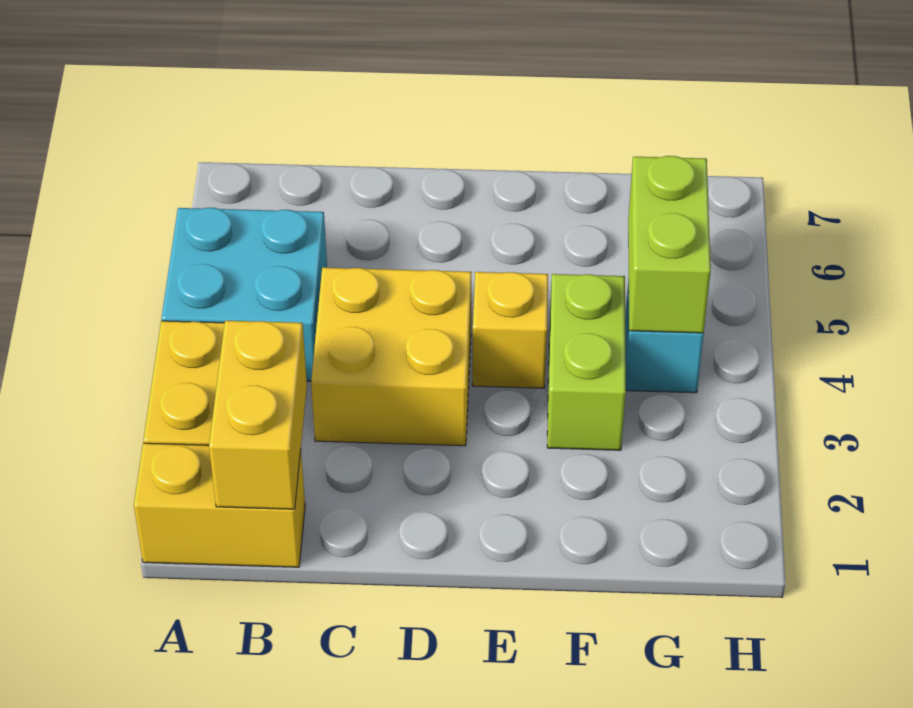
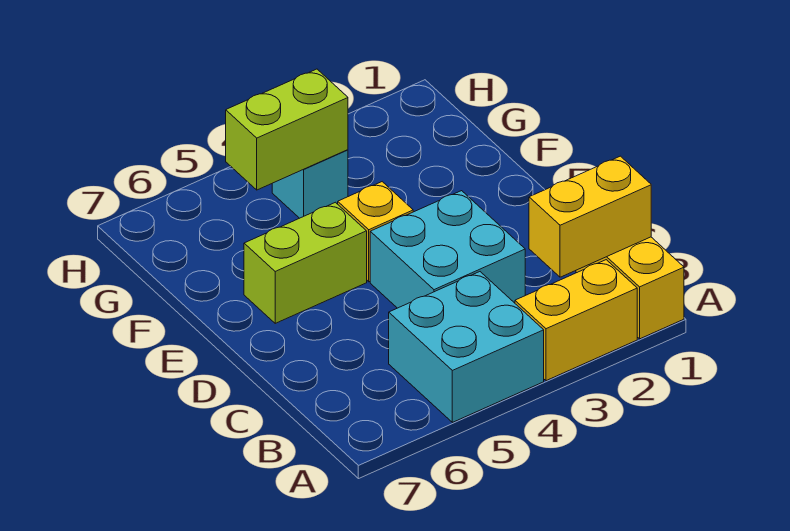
yellow 2x2 brick [311,268,472,446] -> cyan 2x2 brick [370,191,525,308]
lime 1x2 brick [547,274,626,450] -> lime 1x2 brick moved to [244,202,367,323]

